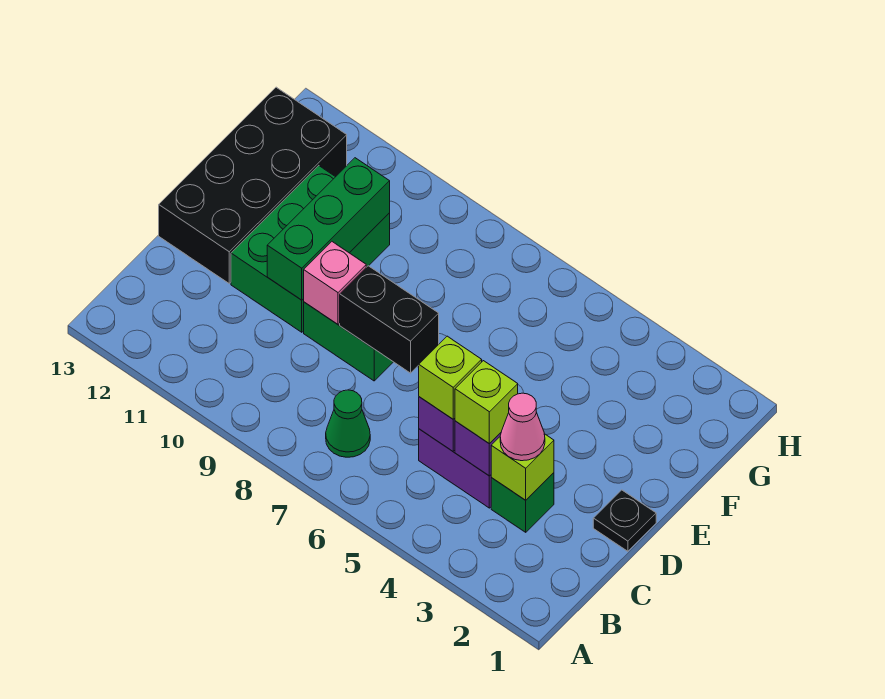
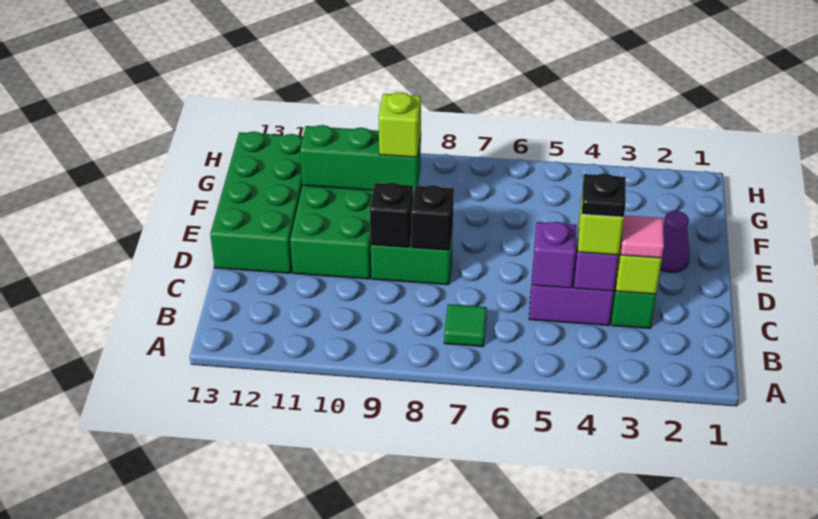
green 1x1 cone [326,390,370,457] -> green 1x1 tile [444,304,487,347]
pink 1x1 cone [500,393,545,461] -> pink 1x1 tile [621,215,664,258]
lime 1x1 brick [419,336,482,419] -> lime 1x1 brick moved to [379,92,421,157]
black 1x1 plate [593,490,656,551] -> black 1x1 plate moved to [582,173,626,217]
black 1x2 brick [340,266,439,373] -> black 1x1 brick [411,185,454,250]
pink 1x1 brick [304,242,366,324] -> black 1x1 brick [370,183,413,247]
green 1x3 brick [267,158,390,300] -> green 1x3 brick turned to [300,125,421,193]
black 2x4 brick [159,87,347,283] -> green 2x4 brick [210,132,303,273]
none -> purple 1x1 cone [660,211,690,272]

